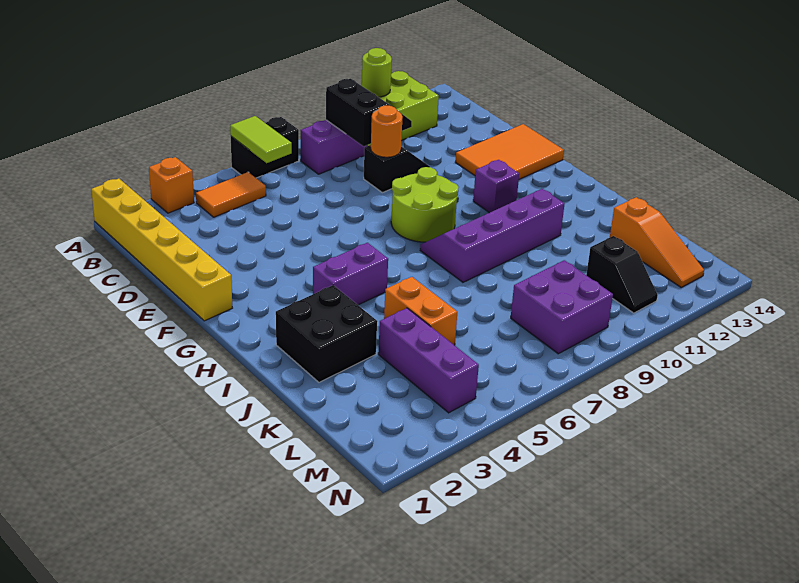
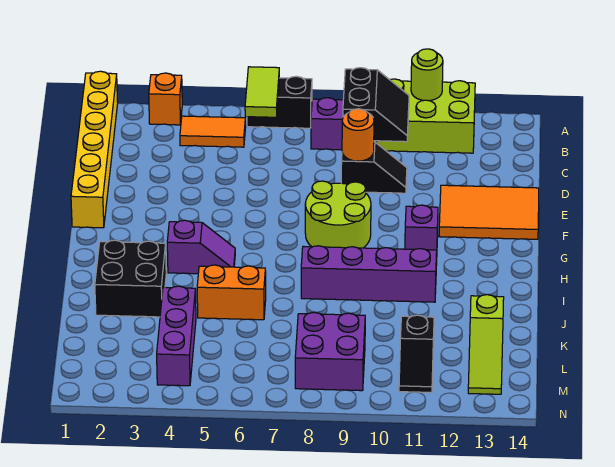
purple 1x2 brick [313,243,388,305] -> purple 1x2 slope [167,220,235,274]
orange 1x2 brick [384,277,457,345] -> orange 1x2 brick turned to [197,265,266,320]
orange 1x3 slope [610,197,704,287] -> lime 1x3 slope [468,295,504,394]

